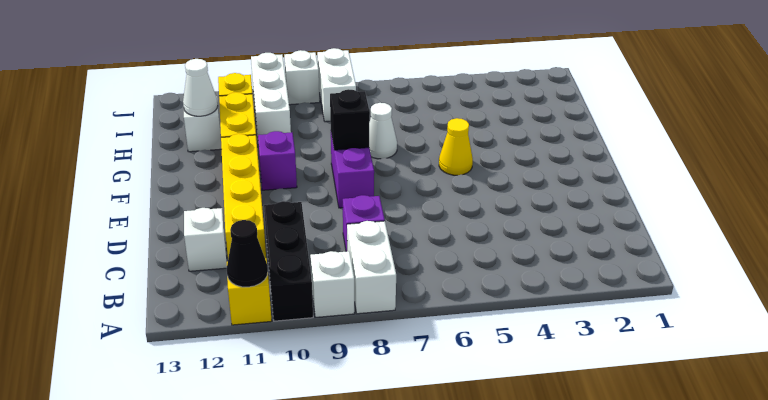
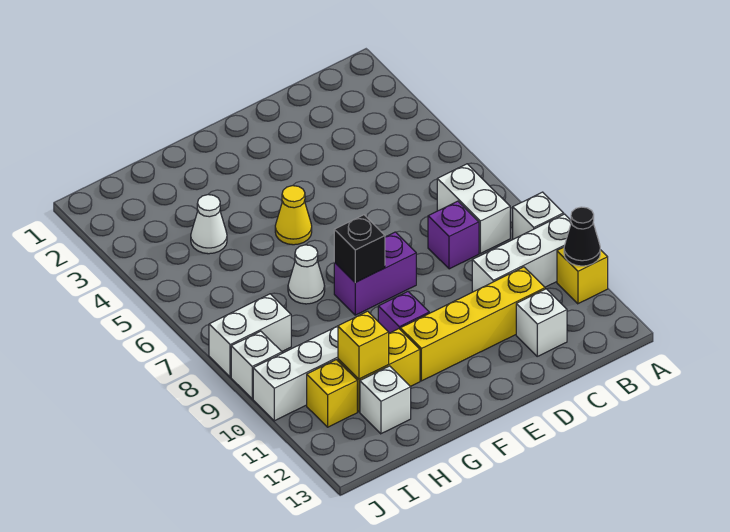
white 1x2 brick [347,221,396,314] -> white 1x2 brick turned to [437,164,510,253]
black 1x3 brick [264,201,313,321] -> white 1x3 brick [472,214,571,292]
none -> yellow 1x1 brick [338,311,389,379]
white 1x1 cone [183,59,218,116] -> white 1x1 cone moved to [191,195,227,254]

